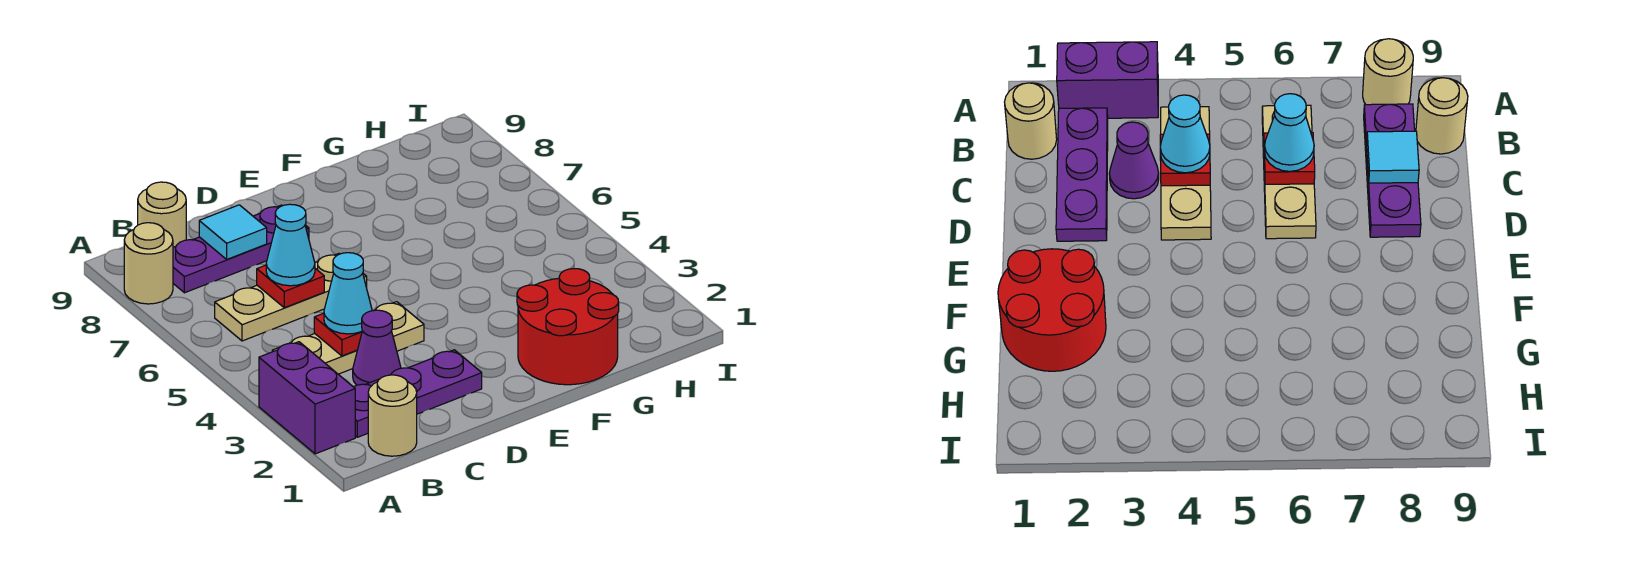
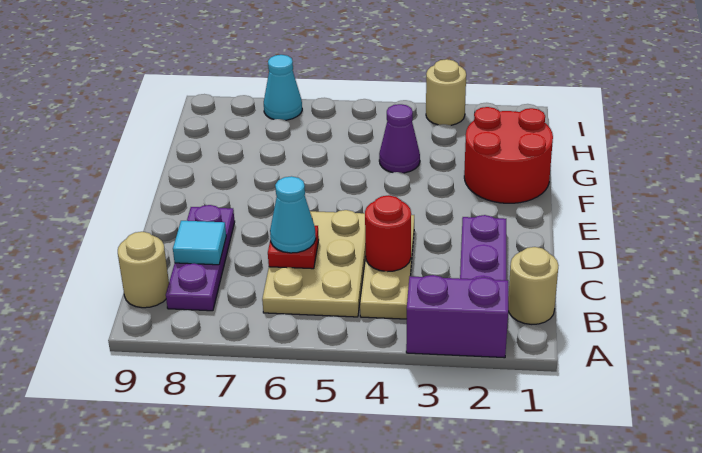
tan 1x1 round brick [124,223,173,304] -> tan 1x1 round brick moved to [426,59,466,125]
tan 1x3 plate [215,254,367,341] -> tan 2x3 plate [262,210,366,317]
purple 1x1 cone [353,310,401,385] -> purple 1x1 cone moved to [379,104,420,173]
red 1x1 plate [314,313,362,356] -> red 1x1 round brick [365,195,411,272]
cyan 1x1 cone [324,253,372,334] -> cyan 1x1 cone moved to [264,55,302,120]

